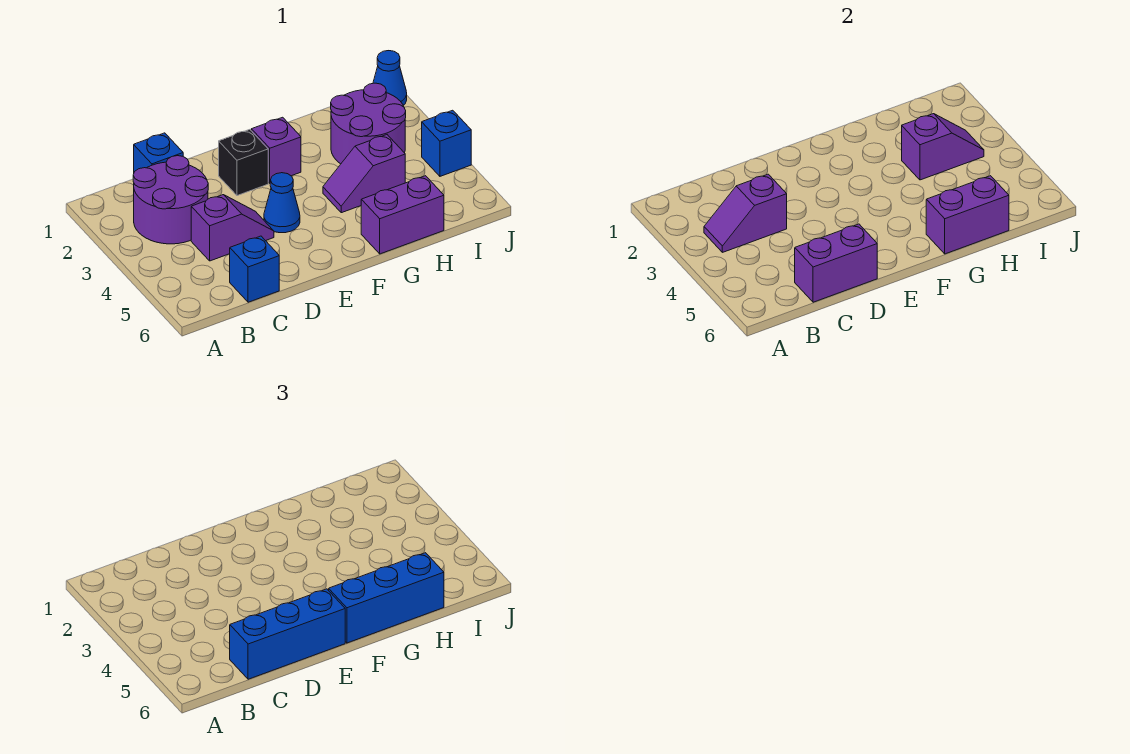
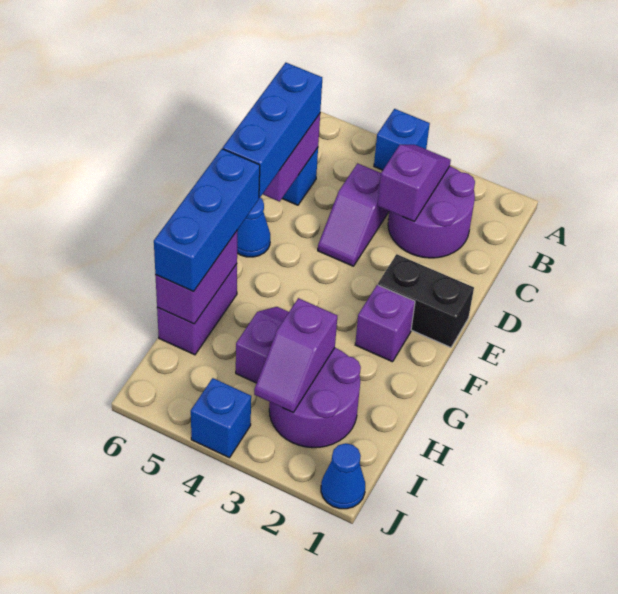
blue 1x1 brick [134,133,183,172] -> blue 1x1 brick moved to [374,109,430,170]
black 1x1 brick [219,130,268,196] -> black 1x2 brick [378,254,474,347]
blue 1x1 cone [264,173,300,233] -> blue 1x1 cone moved to [237,198,270,257]

